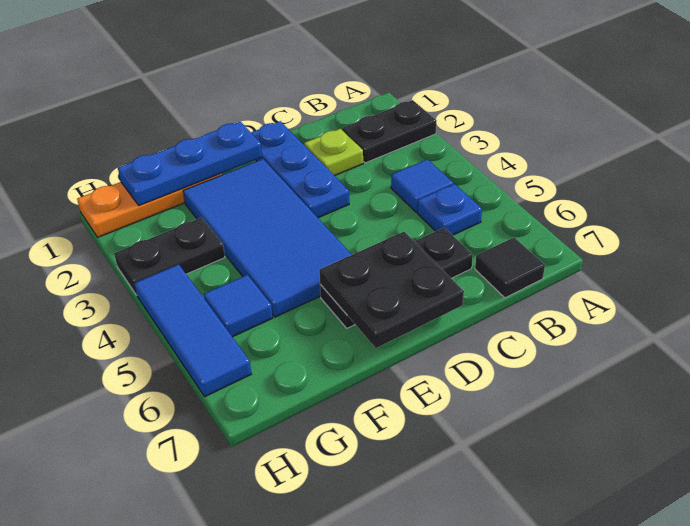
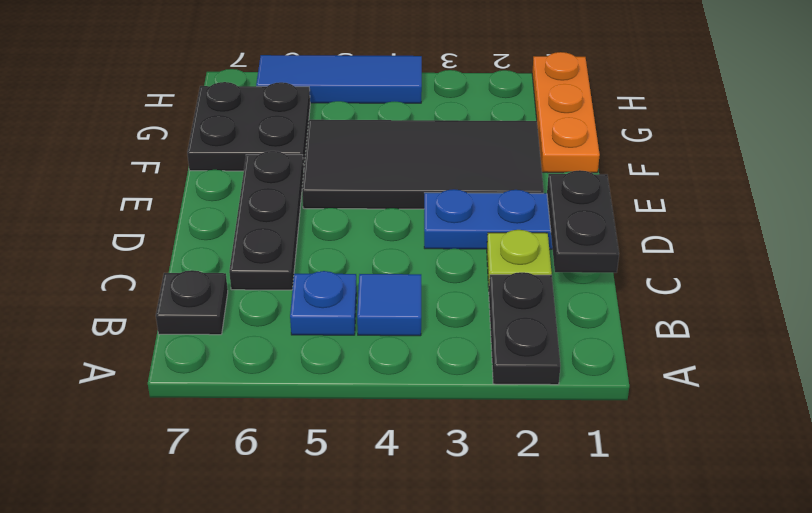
black 1x1 tile [475,237,545,298] -> black 1x1 plate [156,270,228,335]
black 2x2 plate [319,232,464,348] -> black 2x2 plate moved to [187,82,310,171]
blue 1x3 plate [118,122,262,205] -> none
blue 2x4 tile [183,159,352,317] -> black 2x4 tile [302,120,544,209]
black 1x2 plate [114,218,225,295] -> black 1x2 plate moved to [547,170,619,273]
blue 1x1 tile [204,275,273,337] -> none

